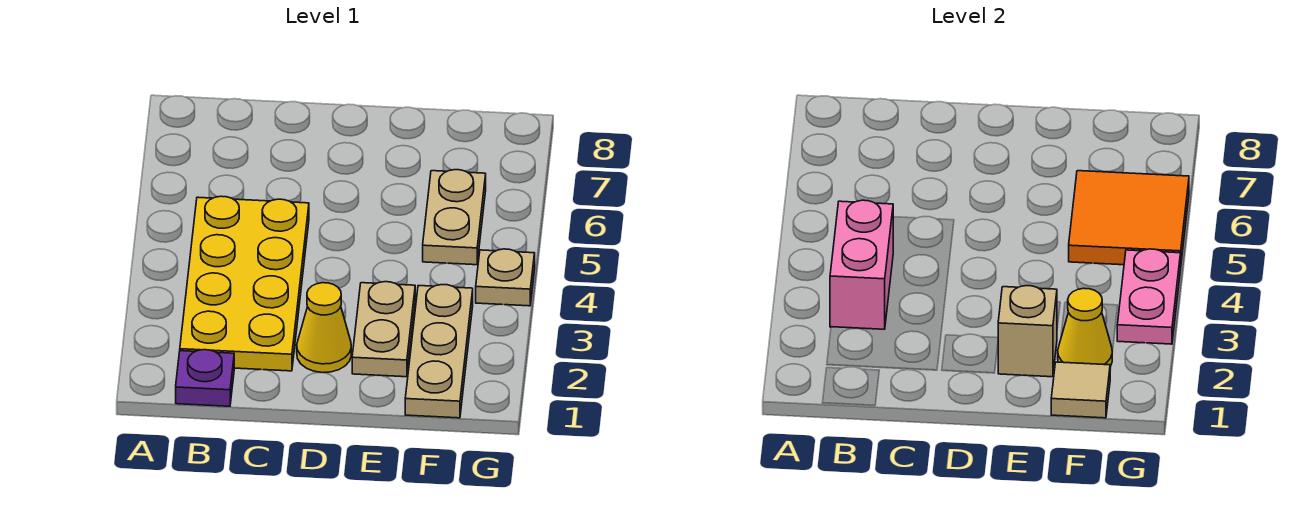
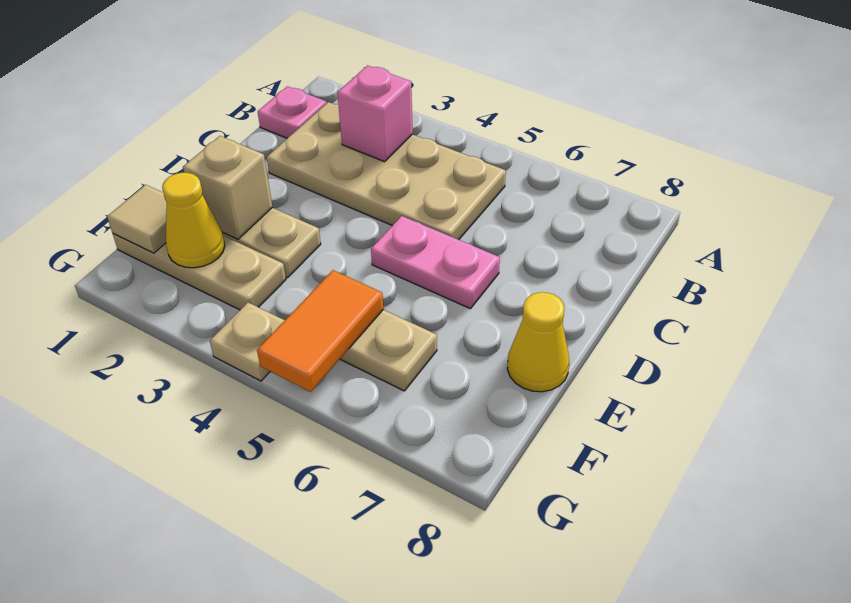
purple 1x1 plate [176,350,234,406] -> pink 1x1 plate [258,86,327,138]
yellow 2x4 plate [180,196,309,371] -> tan 2x4 plate [267,102,506,240]
pink 1x2 brick [830,200,893,329] -> pink 1x1 brick [337,66,413,162]
yellow 1x1 cone [297,283,351,373] -> yellow 1x1 cone moved to [507,292,569,392]
orange 2x2 tile [1069,171,1189,265] -> orange 1x2 tile [257,270,383,392]
pink 1x2 plate [1117,249,1181,344] -> pink 1x2 plate moved to [371,216,500,308]

